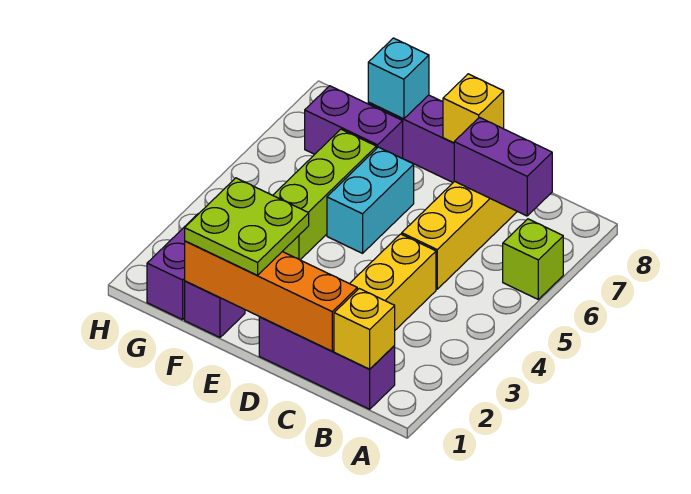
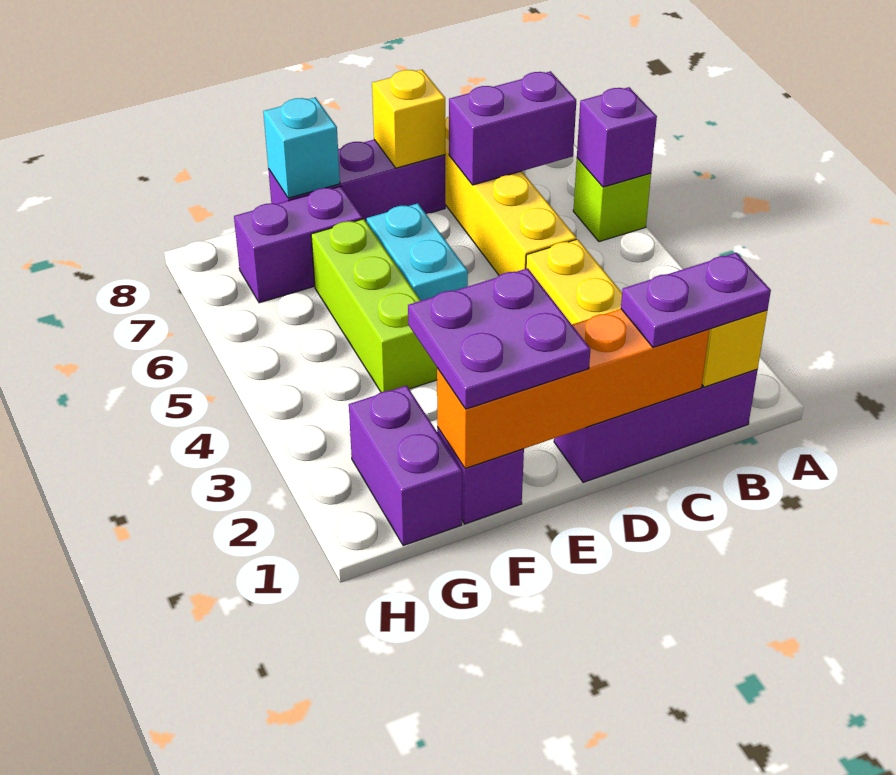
none -> purple 1x1 brick [577,87,657,187]
none -> purple 1x2 plate [621,253,771,347]
lime 2x2 plate [185,178,309,275] -> purple 2x2 plate [408,268,590,409]

